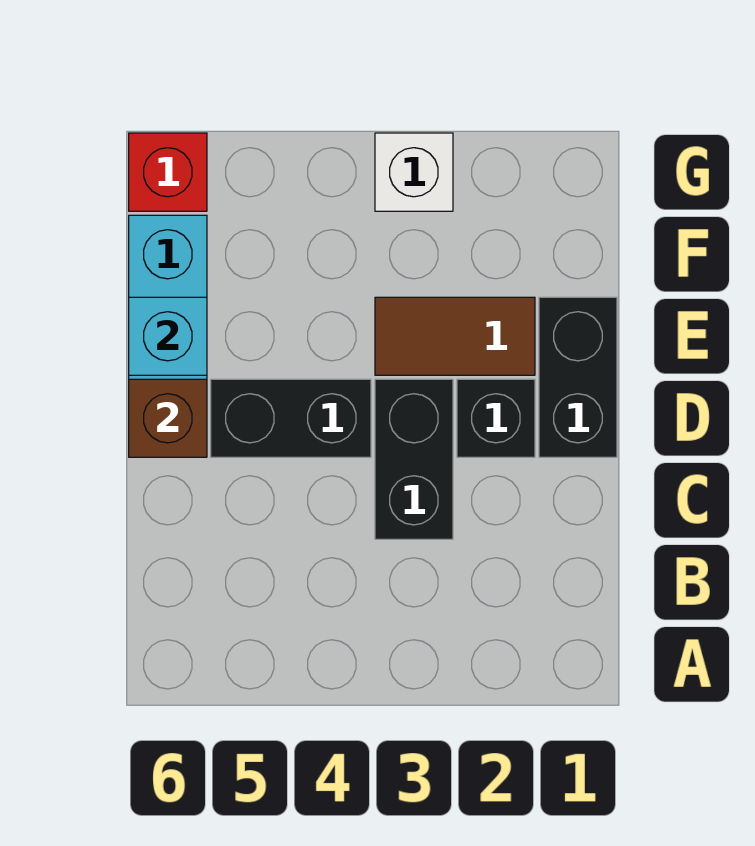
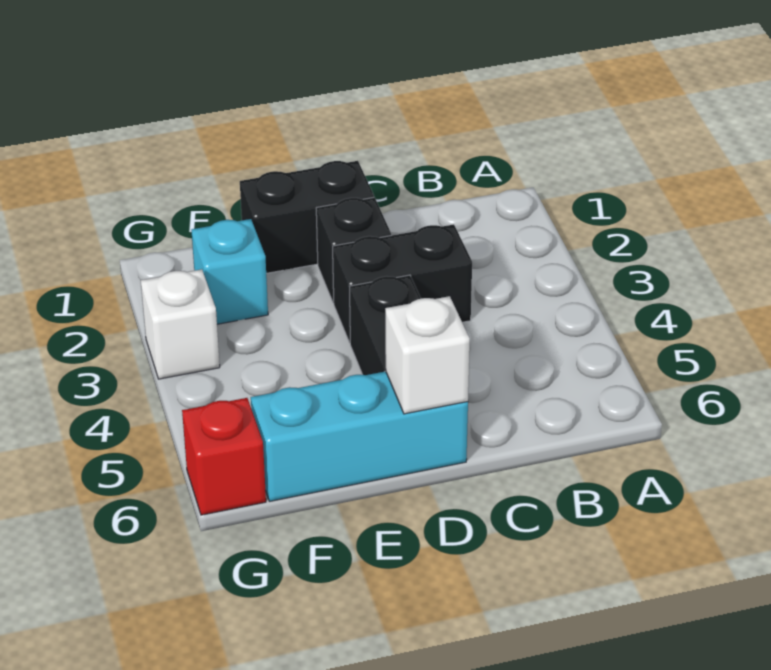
brown 1x1 brick [129,379,207,457] -> white 1x1 brick [385,296,470,414]
brown 1x2 tile [375,297,535,375] -> none
cyan 1x1 brick [129,297,207,375] -> cyan 1x1 brick moved to [191,219,268,324]

